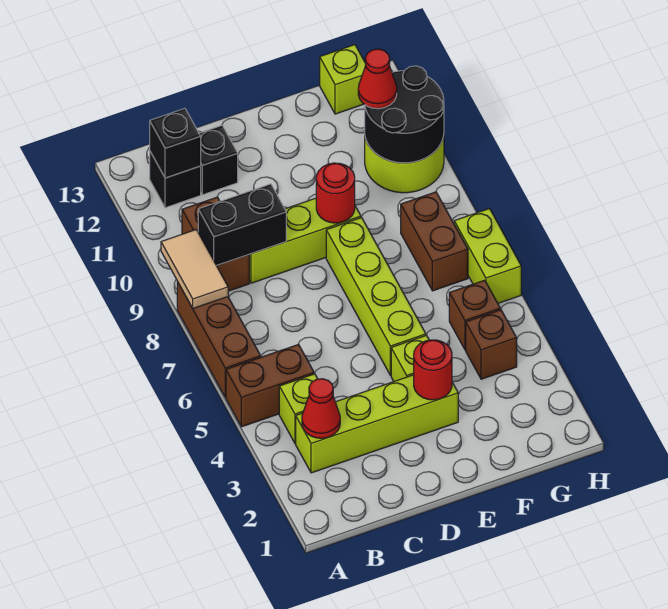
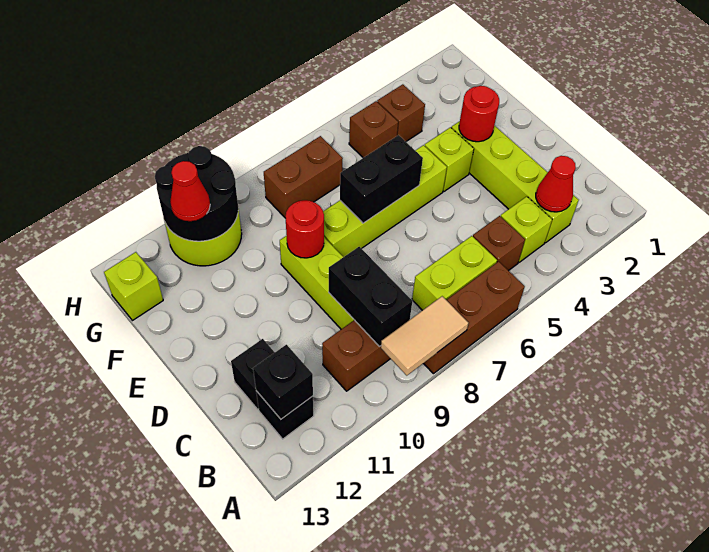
brown 1x2 brick [226,344,314,427] -> brown 1x1 brick [473,216,525,271]
none -> black 1x2 brick [340,135,423,223]
lime 1x2 brick [454,209,521,303] -> lime 1x2 brick moved to [412,236,497,310]

